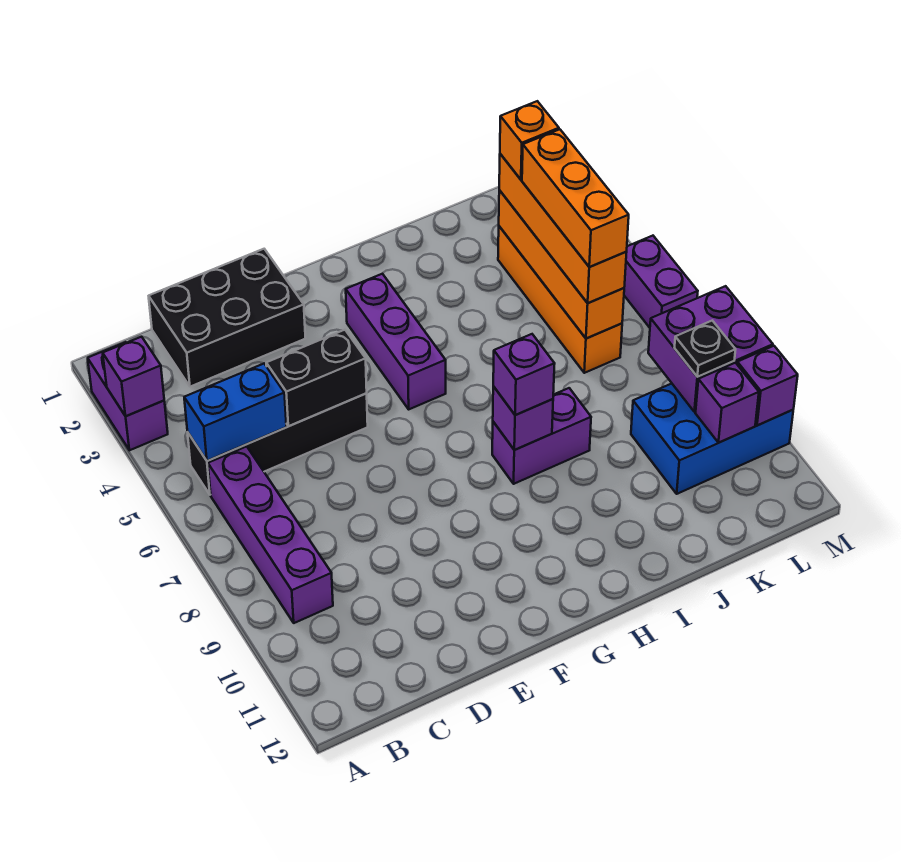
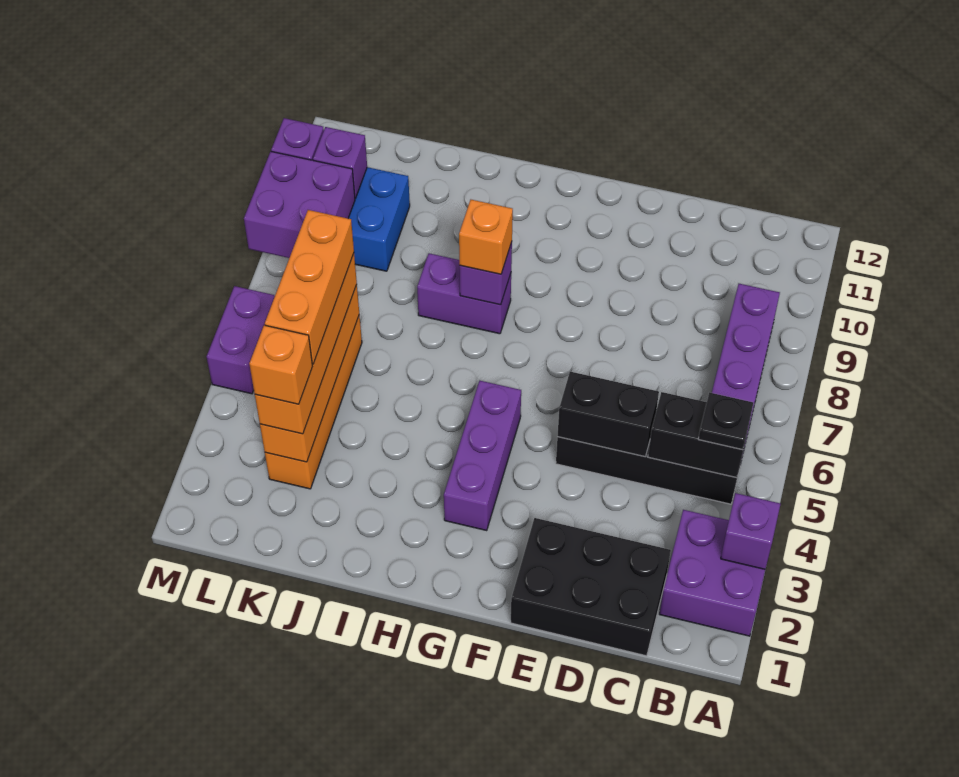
purple 1x2 brick [88,342,168,450] -> purple 2x2 brick [660,510,765,636]
blue 1x2 brick [184,364,286,461] -> black 1x2 brick [648,392,749,478]
purple 1x1 brick [493,334,555,415] -> orange 1x1 brick [459,200,513,274]
black 1x1 plate [675,321,736,377] -> black 1x1 plate moved to [698,392,753,450]

